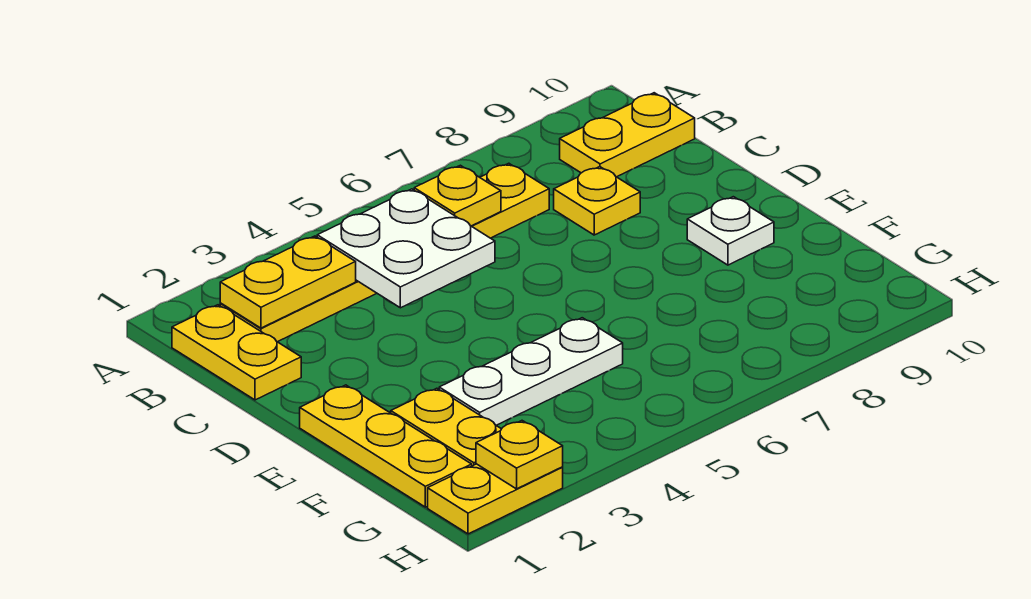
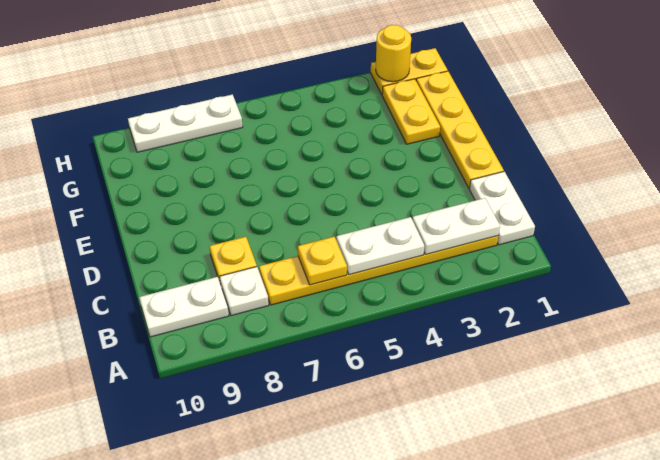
yellow 1x2 plate [172,305,301,400] -> white 1x2 plate [470,172,535,245]
yellow 1x2 plate [220,236,356,328] -> white 1x2 plate [412,198,500,254]
white 2x2 plate [317,189,495,308] -> white 1x2 plate [336,217,424,275]
yellow 1x2 plate [560,93,695,177] -> white 1x2 plate [139,277,229,337]
yellow 1x3 plate [300,385,472,507] -> yellow 1x4 plate [416,71,504,188]
white 1x1 plate [687,197,774,265] -> white 1x1 plate moved to [220,267,269,316]
white 1x3 plate [439,318,623,425] -> white 1x3 plate moved to [128,94,243,152]
yellow 1x1 plate [476,421,563,489] -> yellow 1x1 round brick [376,25,411,82]

